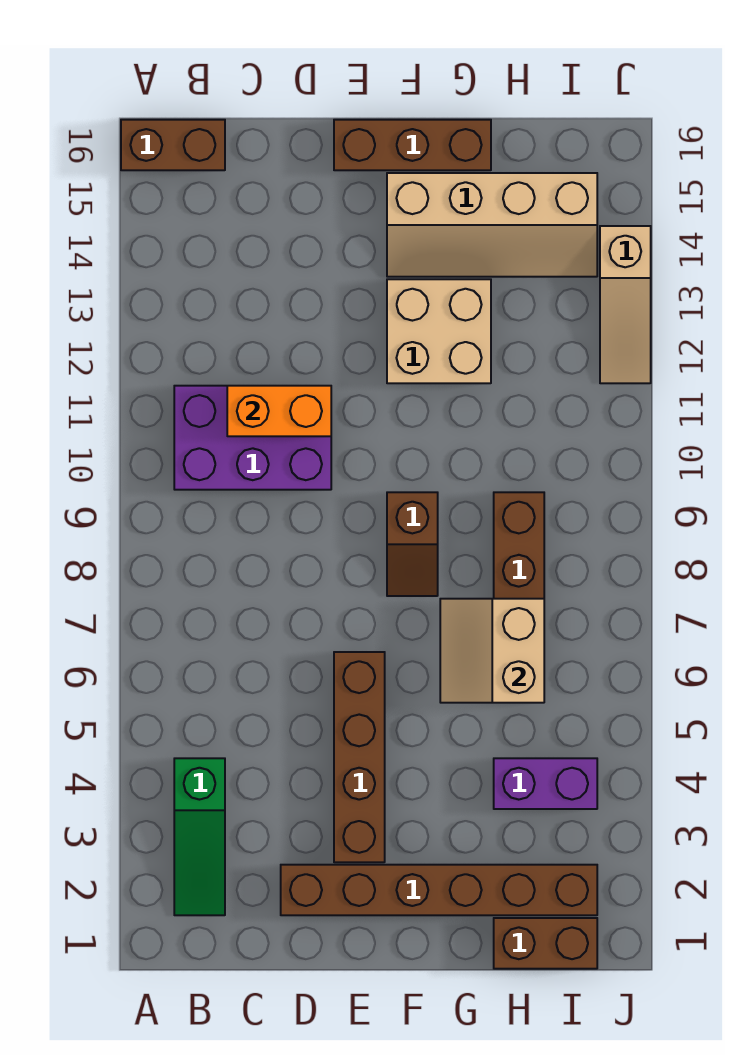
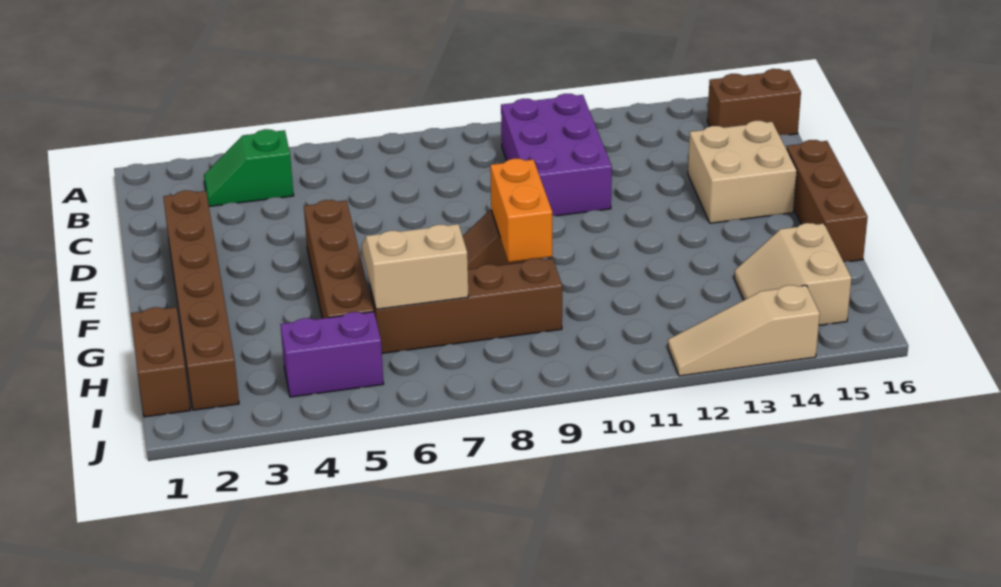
brown 1x2 brick [121,120,225,170] -> brown 1x2 brick turned to [707,69,801,135]
green 1x3 slope [174,758,225,915] -> green 1x2 slope [204,129,294,207]
orange 1x2 brick [227,386,331,436] -> orange 1x2 brick moved to [490,159,552,262]
brown 1x4 brick [334,652,385,862] -> brown 1x4 brick turned to [304,200,374,318]
tan 2x2 brick [387,279,491,383] -> tan 2x2 brick moved to [688,121,797,223]
tan 2x4 slope [387,173,597,277] -> tan 2x2 slope [734,223,851,325]
purple 1x2 brick [494,758,597,809] -> purple 1x2 brick turned to [280,312,384,397]

